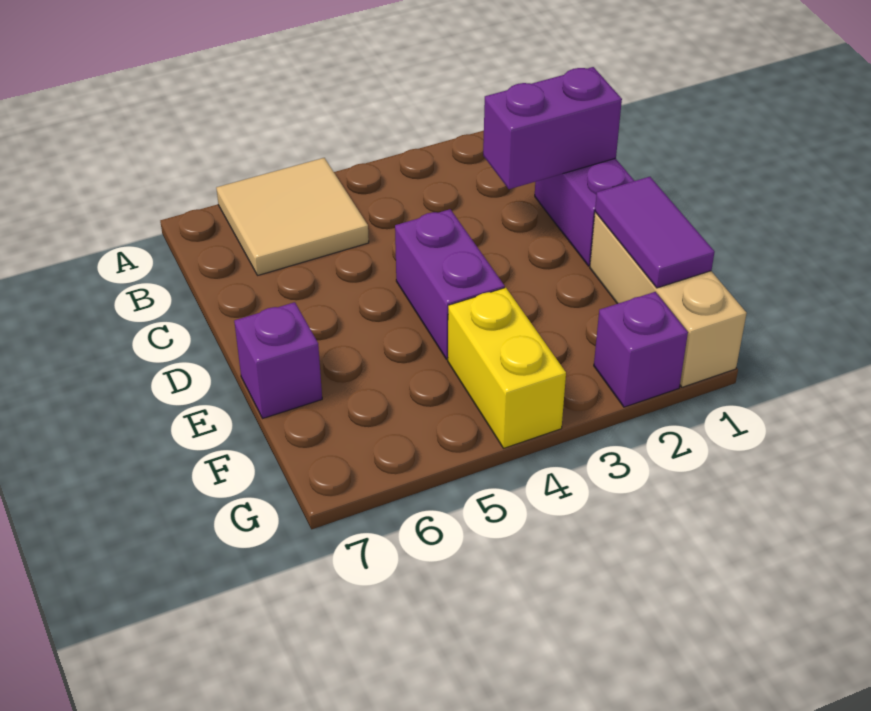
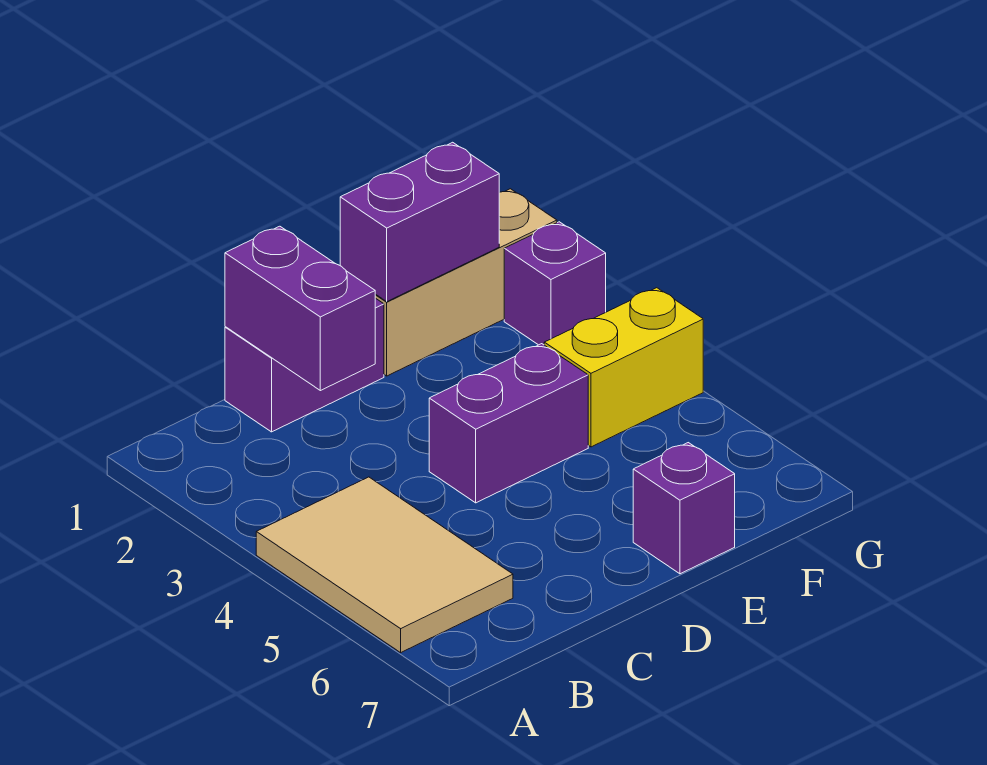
tan 2x2 tile [216,158,369,275] -> tan 2x3 tile [256,477,513,653]
purple 1x2 tile [595,177,714,288] -> purple 1x2 brick [340,142,499,302]

